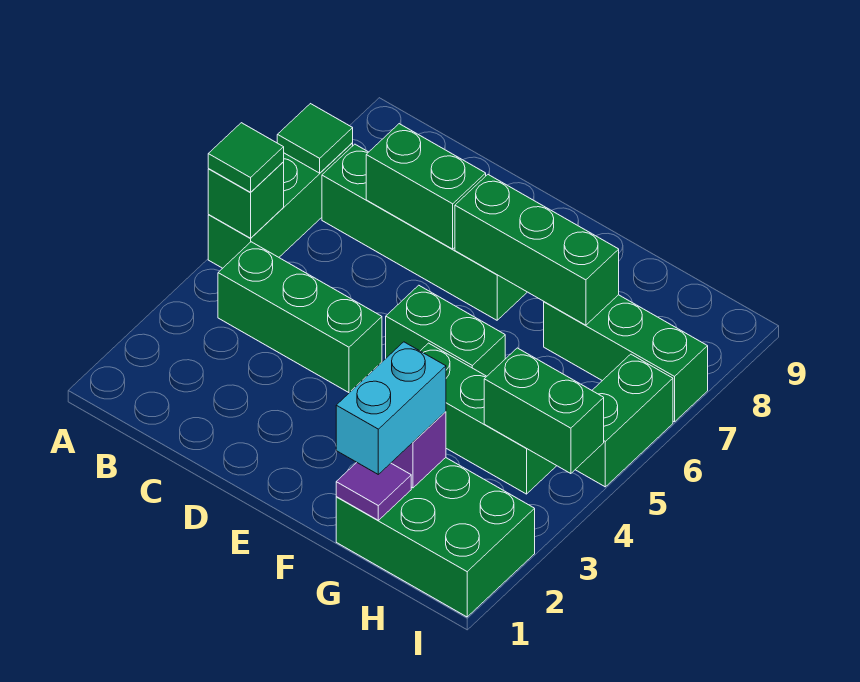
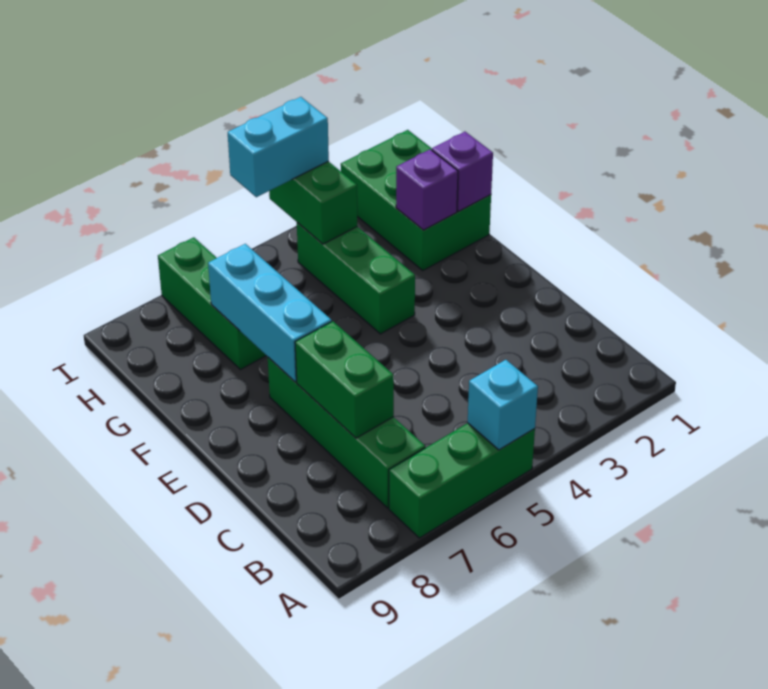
green 1x1 brick [208,162,284,238] -> cyan 1x1 brick [468,360,538,450]
green 1x1 tile [208,123,284,192] -> none
green 1x1 tile [277,104,353,173] -> none
green 1x3 brick [218,242,382,393] -> none
green 1x2 brick [386,285,505,376] -> none
green 1x3 brick [455,175,619,325] -> cyan 1x3 brick [208,244,332,382]
purple 1x1 tile [336,463,411,520] -> purple 1x1 brick [432,132,493,211]
cyan 1x2 brick [336,342,446,474] -> cyan 1x2 brick moved to [228,97,329,197]
green 1x2 brick [575,354,673,487] -> none

